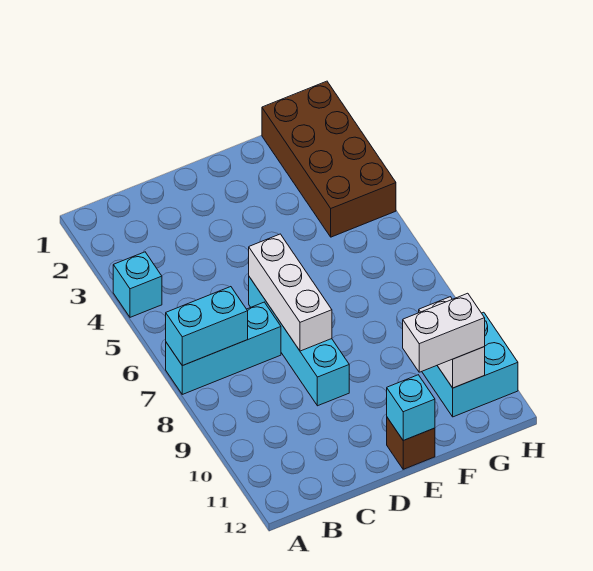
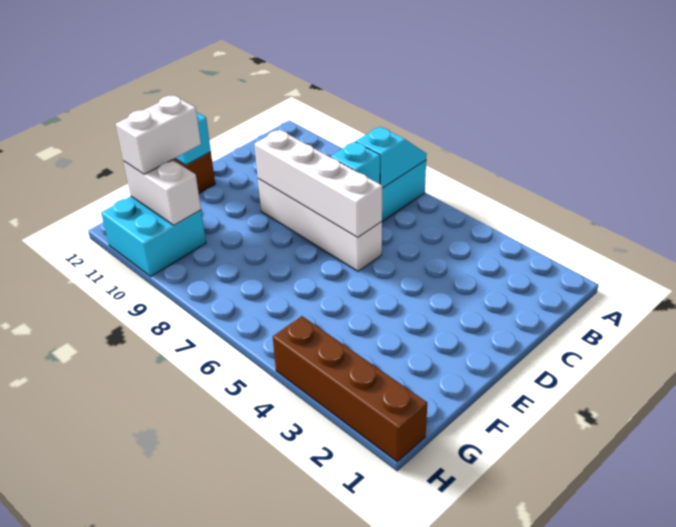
cyan 1x1 brick [113,252,162,317] -> cyan 1x1 brick moved to [331,142,380,184]
cyan 1x2 brick [166,287,248,366] -> cyan 1x2 slope [356,127,427,188]
cyan 1x4 brick [249,277,349,406] -> white 1x4 brick [258,179,382,271]
white 1x3 brick [249,234,332,351] -> white 1x4 brick [254,130,382,238]
brown 2x4 brick [262,81,396,237] -> brown 1x4 brick [273,316,427,462]

